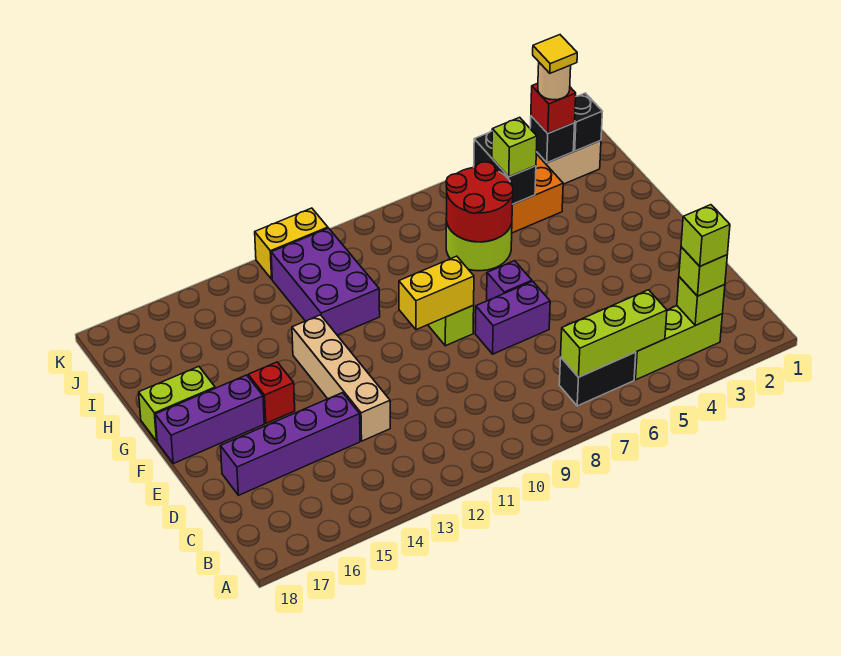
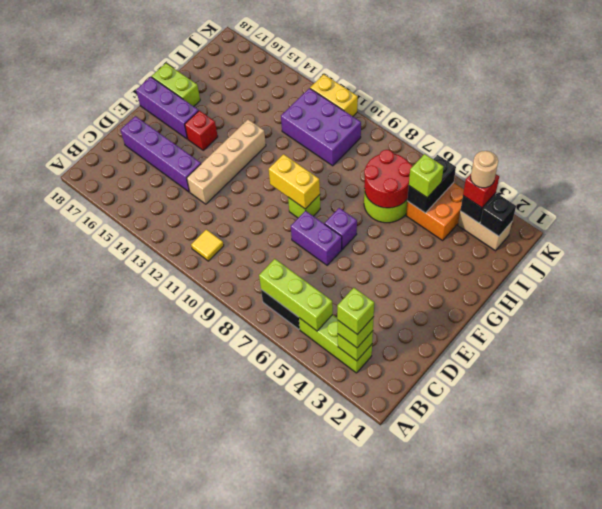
purple 2x3 brick [271,228,380,335] -> purple 2x3 brick turned to [281,88,361,166]
yellow 1x1 tile [533,35,577,73] -> yellow 1x1 tile moved to [191,229,224,261]

